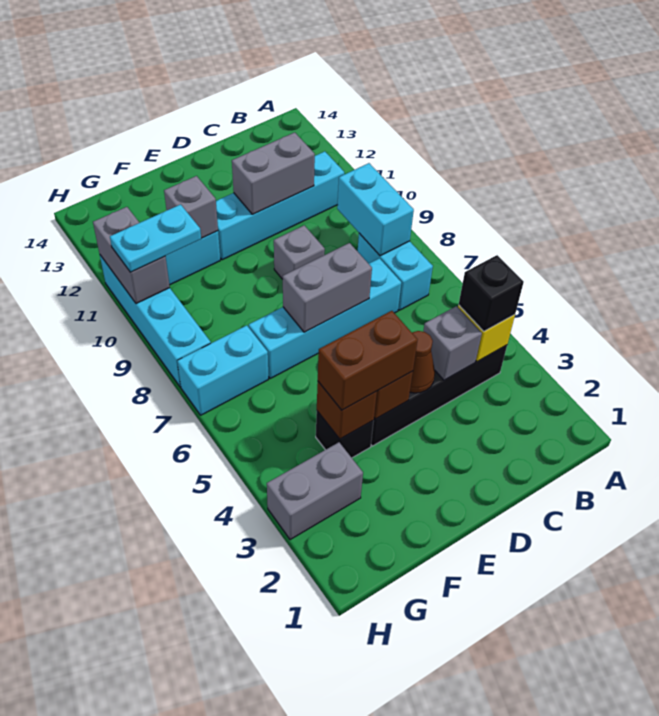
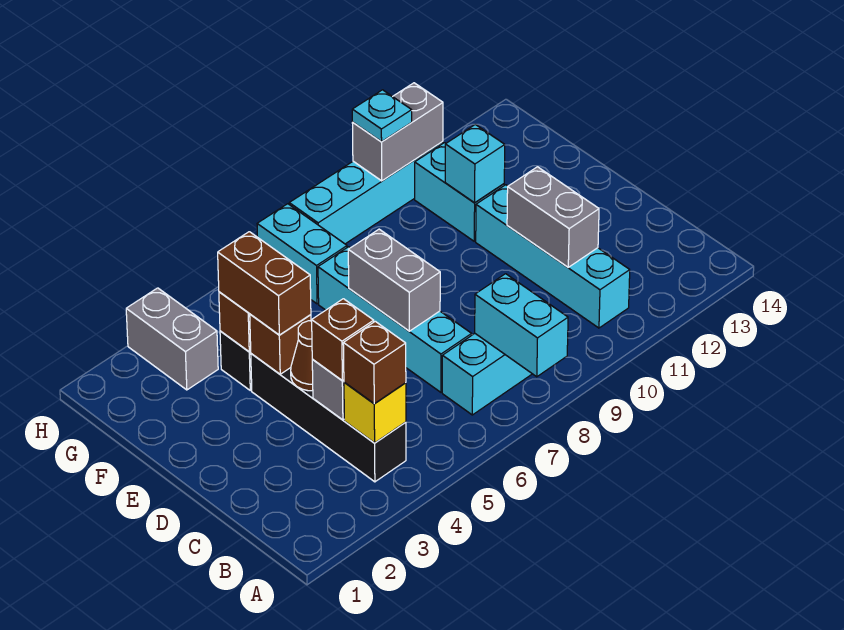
black 1x1 brick [459,255,524,331] -> brown 1x1 brick [343,321,406,403]
cyan 1x2 brick [337,163,414,256] -> cyan 1x2 brick turned to [475,274,568,377]
none -> brown 1x1 brick [312,299,374,381]
grey 1x1 brick [274,225,325,279] -> none
grey 1x1 brick [164,176,218,238] -> cyan 1x1 brick [445,124,505,203]
cyan 1x2 plate [110,204,201,272] -> cyan 1x1 plate [352,90,412,142]

